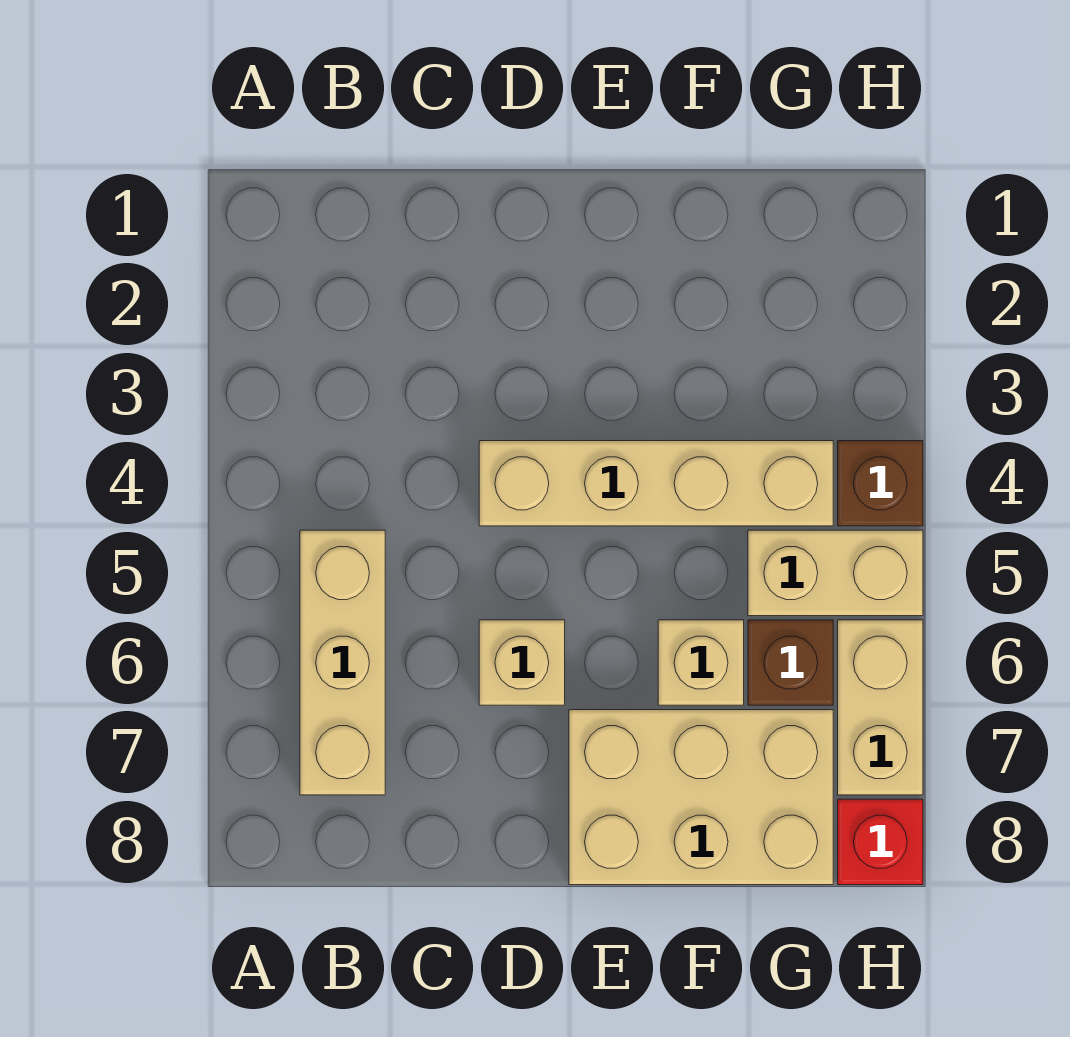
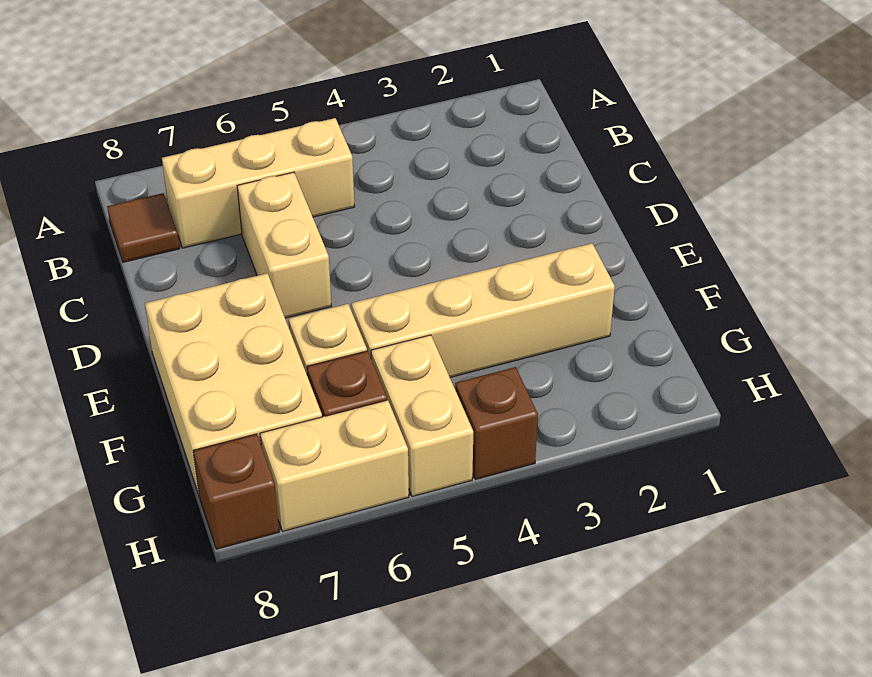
none -> brown 1x1 tile [107,193,180,262]
tan 1x4 brick [479,441,833,526] -> tan 1x4 brick turned to [351,243,615,377]
tan 1x1 brick [479,620,565,705] -> tan 1x2 brick [237,172,331,318]
red 1x1 brick [838,799,923,885] -> brown 1x1 brick [193,434,279,549]

